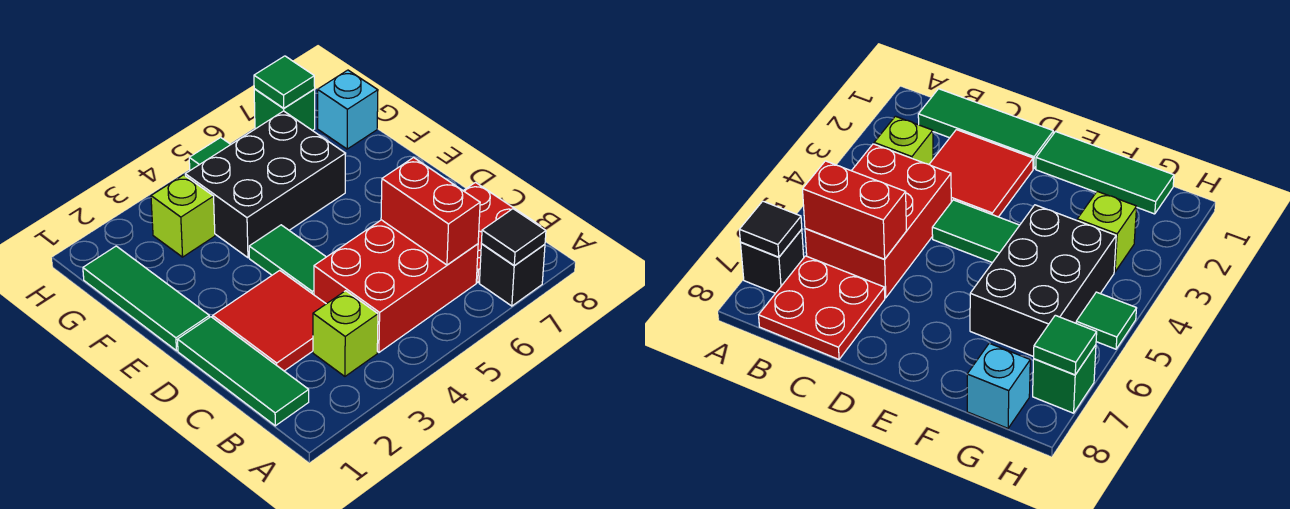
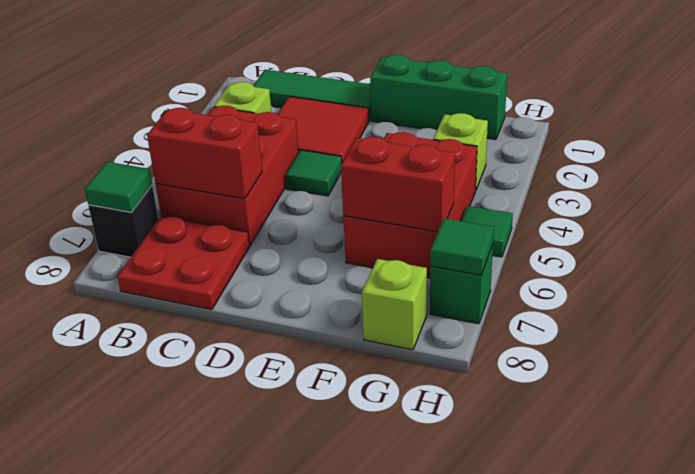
black 1x1 tile [481,209,546,266] -> green 1x1 tile [85,162,152,212]
green 1x2 tile [249,225,326,295] -> green 1x1 tile [285,150,342,196]
green 1x3 tile [83,246,209,351] -> green 1x3 brick [370,55,507,140]
black 2x3 brick [185,111,346,258] -> red 2x3 brick [343,132,477,278]
none -> red 1x2 brick [341,137,455,232]
cyan 1x1 brick [318,70,378,149] -> lime 1x1 brick [362,259,427,350]

